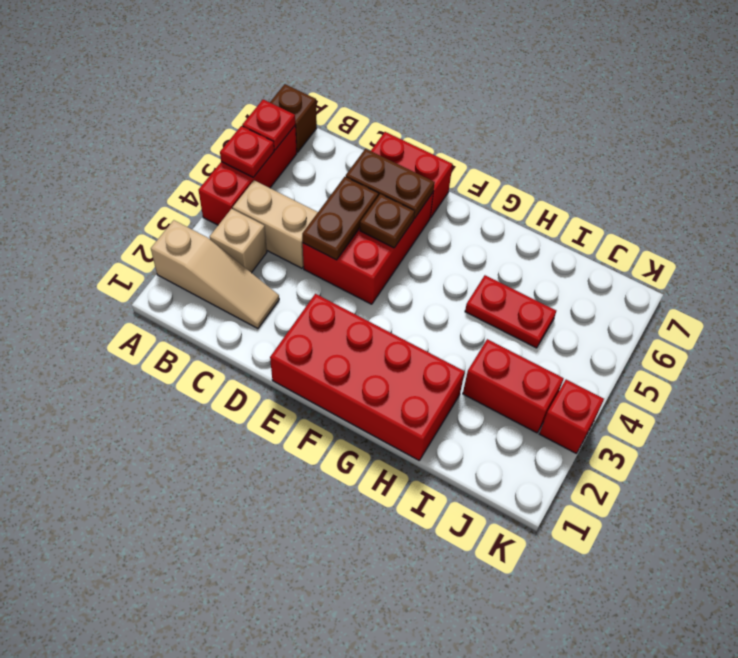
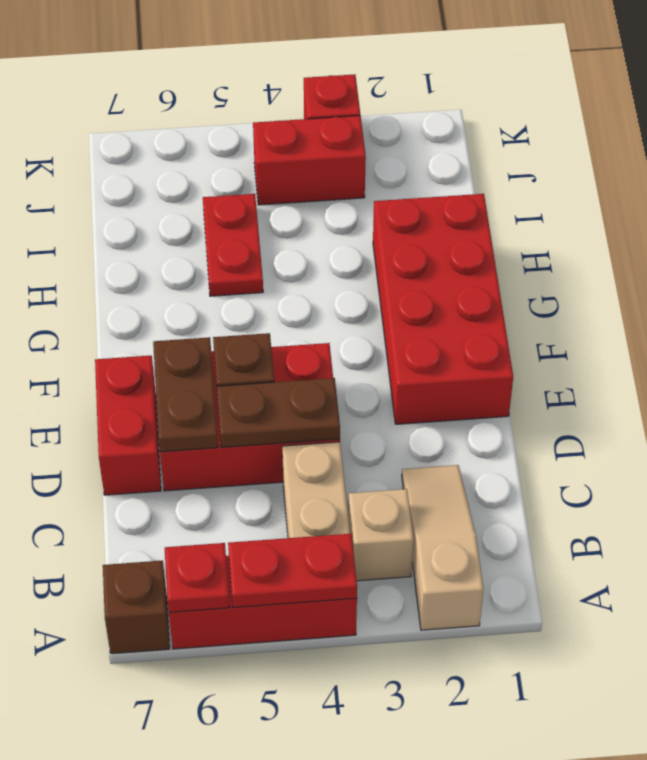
red 1x1 plate [220,126,274,177] -> red 1x2 plate [228,534,357,608]
red 1x2 brick [463,339,564,433] -> red 1x2 brick turned to [253,116,366,205]

